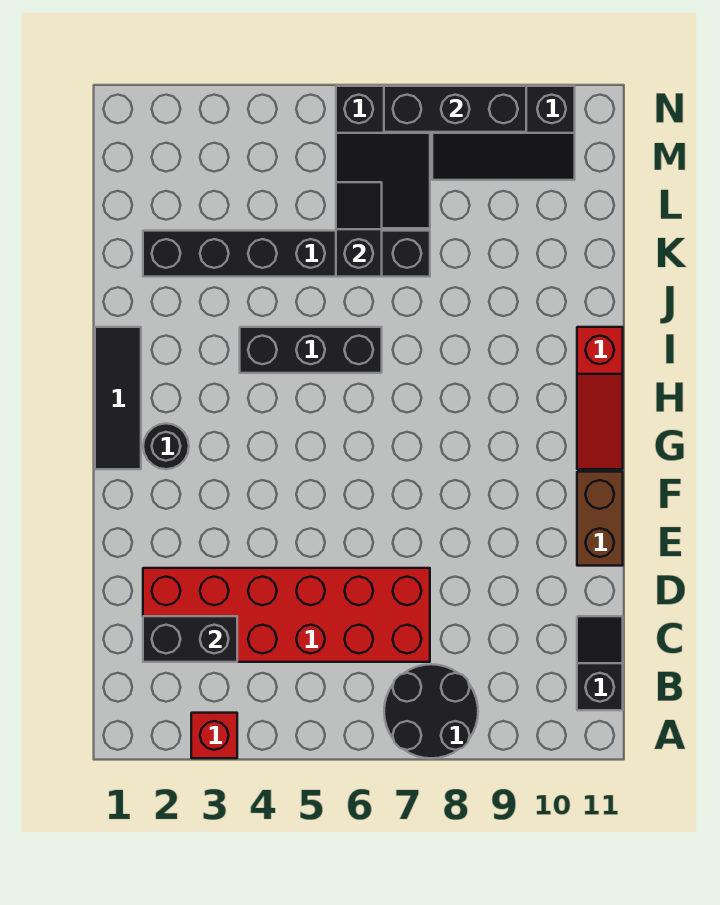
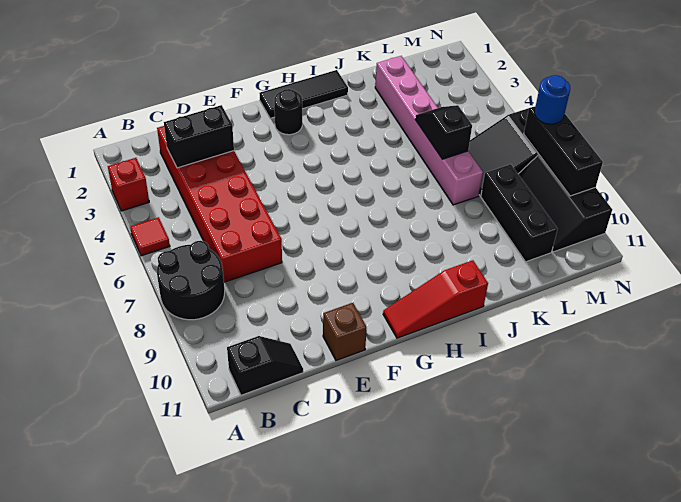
none -> red 1x1 tile [130,217,170,256]
black 1x2 brick [143,616,237,662] -> black 1x2 brick turned to [164,105,234,168]
brown 1x2 brick [577,472,623,566] -> brown 1x1 brick [323,303,367,360]
black 1x3 brick [240,327,382,373] -> black 1x3 brick moved to [481,164,558,262]
black 1x6 brick [143,231,430,277] -> pink 1x6 brick [375,56,483,205]
black 1x2 slope [336,182,382,277] -> black 1x2 slope turned to [415,105,472,159]
none -> blue 1x1 round brick [535,75,570,124]

